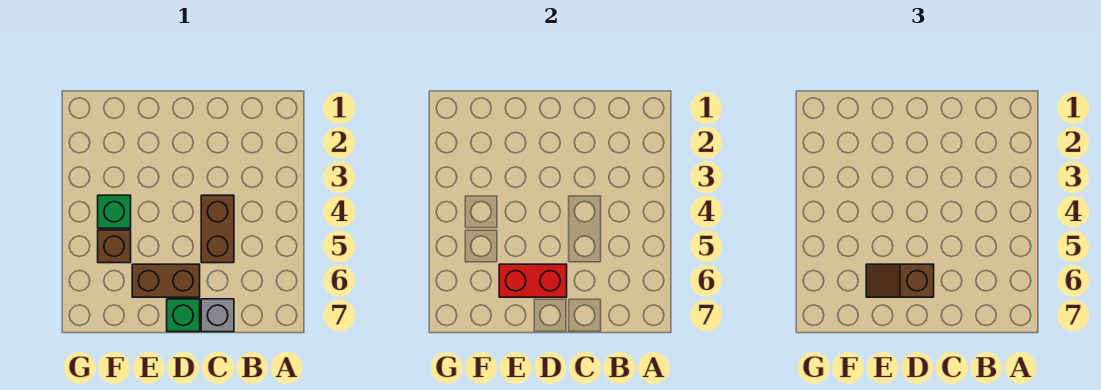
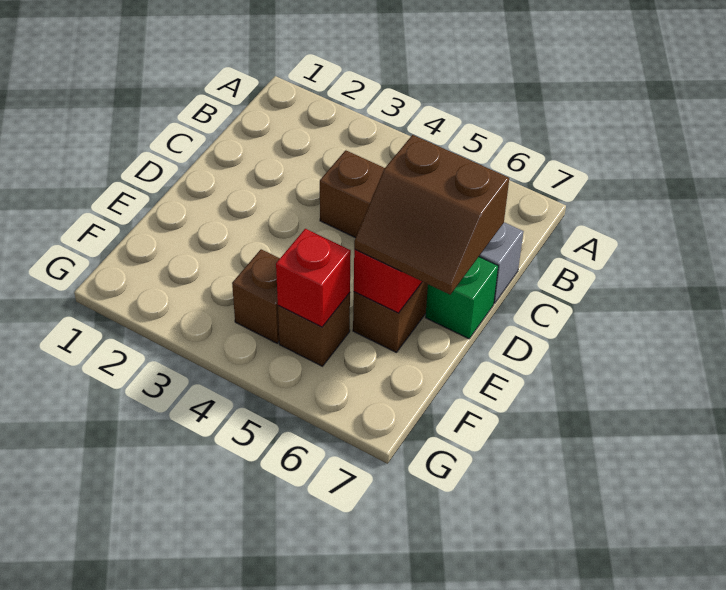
brown 1x2 slope [866,264,934,297] -> brown 2x2 slope [354,135,509,294]
green 1x1 brick [98,195,131,228] -> brown 1x1 brick [232,249,280,343]
none -> red 1x1 brick [276,229,351,327]

